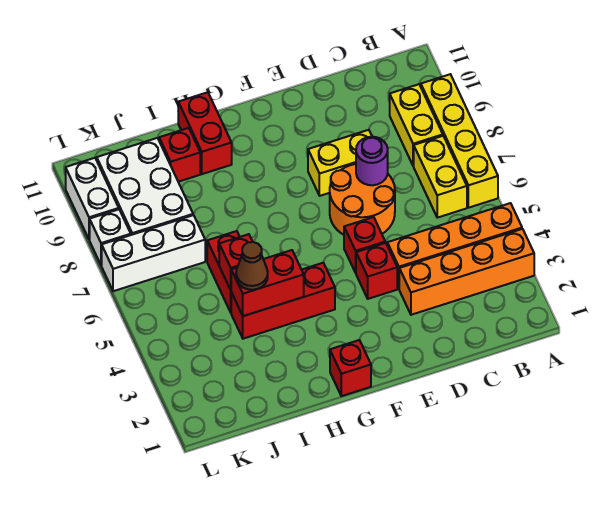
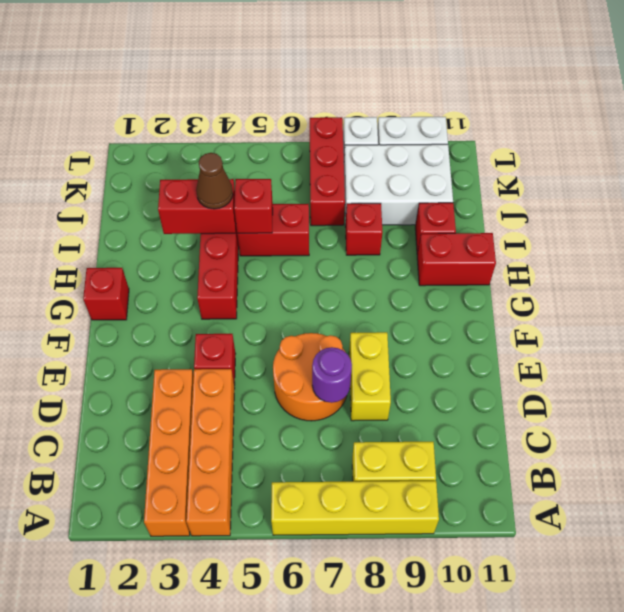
yellow 1x2 brick [414,136,467,218] -> none
red 1x1 brick [344,217,385,273] -> red 1x1 brick moved to [345,203,382,255]
red 1x2 brick [231,250,304,316] -> red 1x2 brick turned to [158,179,236,234]
white 1x3 brick [102,215,205,291] -> red 1x3 brick [310,117,345,226]

